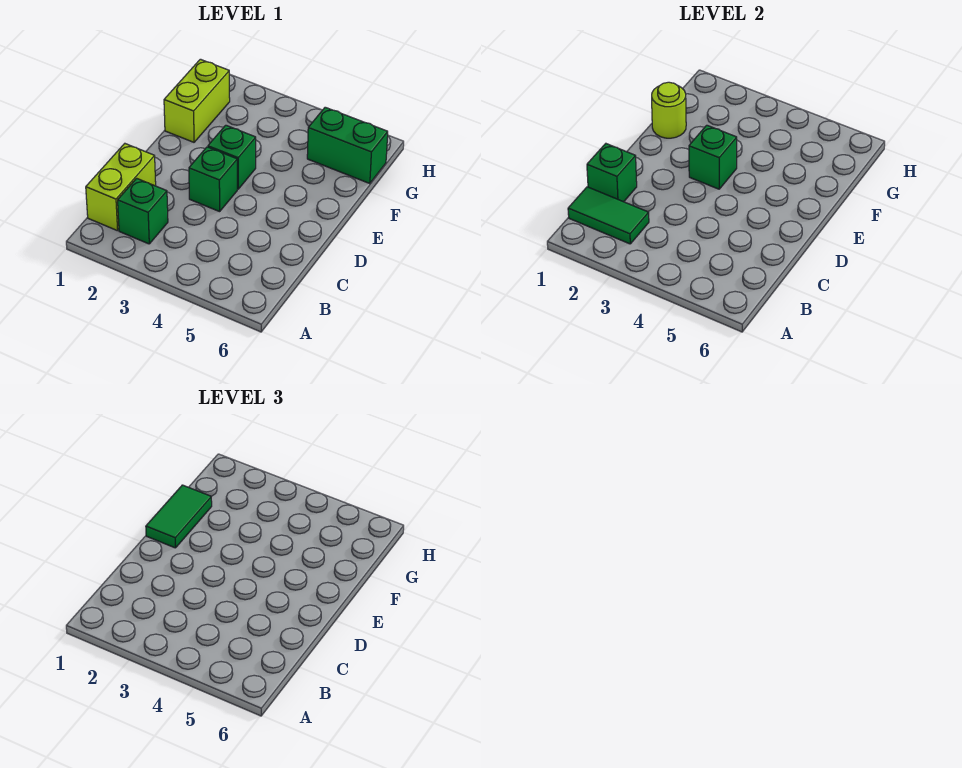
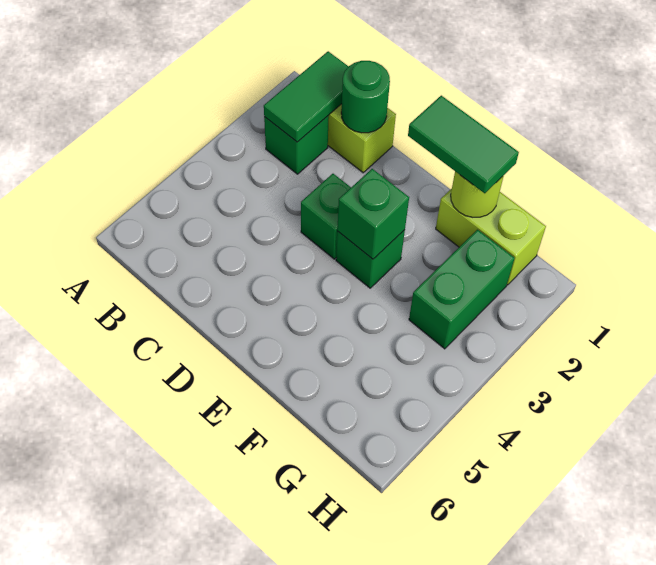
green 1x1 brick [587,144,637,202] -> green 1x1 round brick [341,61,390,133]
green 1x2 brick [307,107,388,184] -> green 1x2 brick moved to [409,230,515,349]

